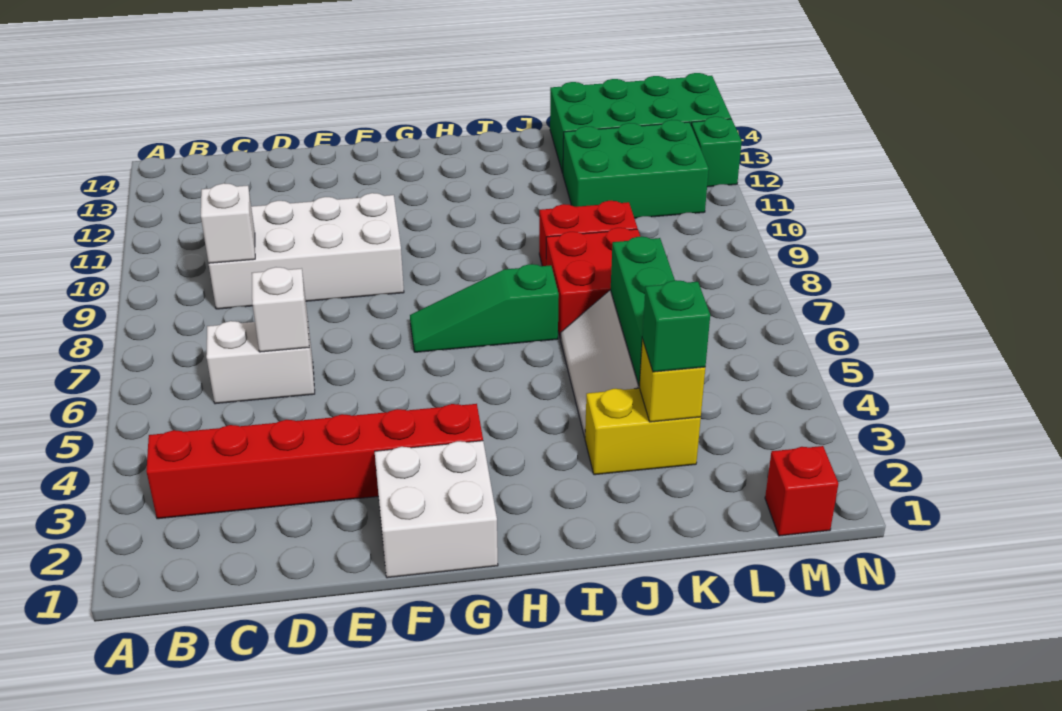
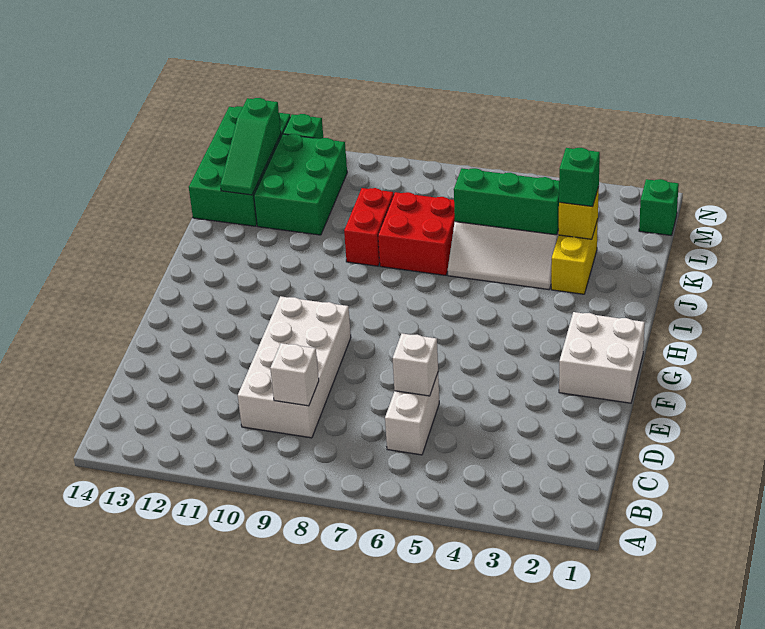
red 1x6 brick [146,404,483,519] -> none
green 1x3 slope [410,264,559,352] -> green 1x3 slope moved to [220,98,281,195]
red 1x1 brick [765,446,838,536] -> green 1x1 brick [639,179,679,236]

